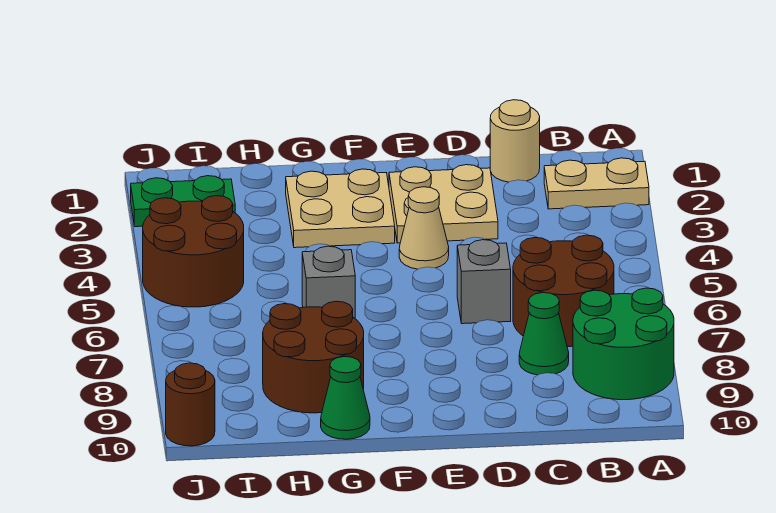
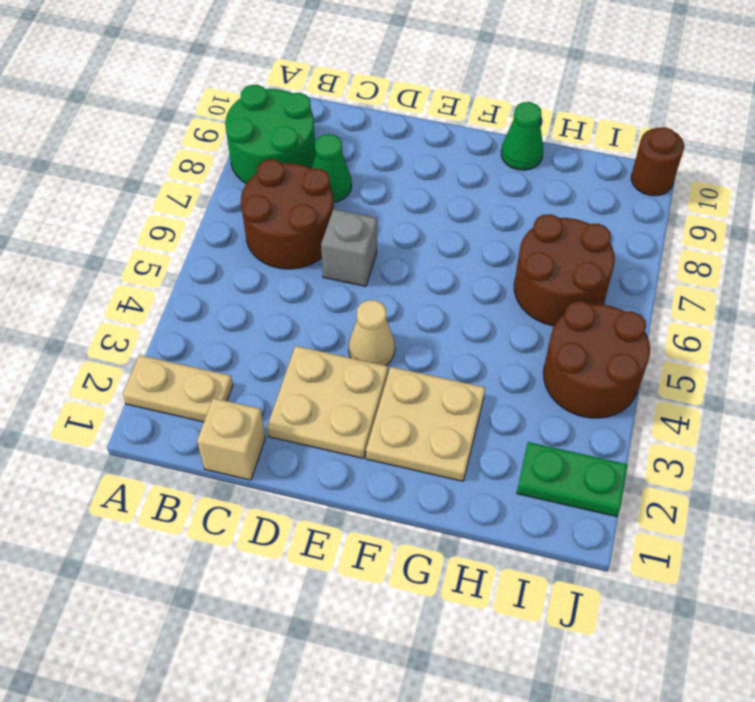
tan 1x1 round brick [490,100,540,182] -> tan 1x1 brick [197,398,265,480]
grey 1x1 brick [302,246,355,318] -> none
brown 2x2 round brick [263,301,364,413] -> brown 2x2 round brick moved to [514,214,615,326]

